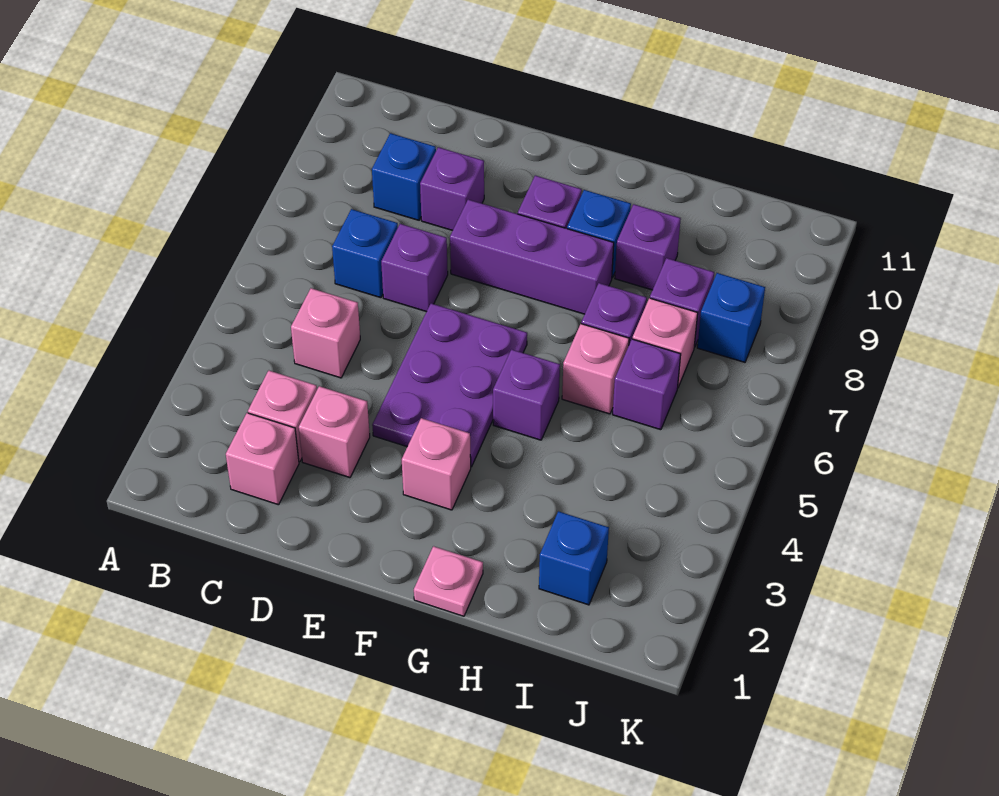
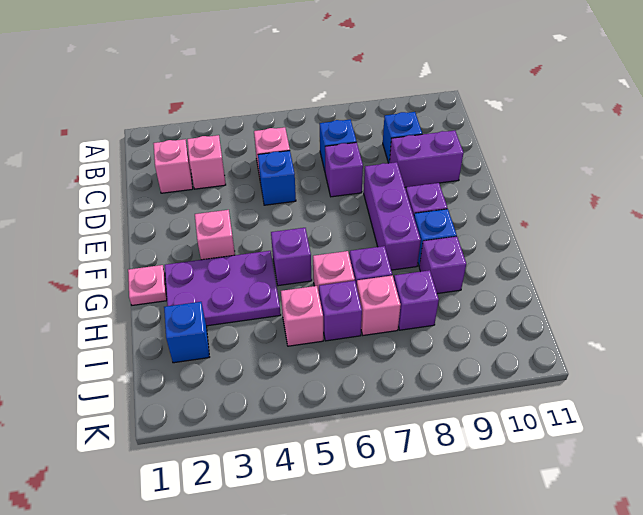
pink 1x1 brick [299,386,370,478] -> pink 1x1 brick moved to [281,286,323,346]
purple 1x1 brick [420,147,484,230] -> purple 1x2 brick [390,130,463,187]
purple 2x3 plate [372,303,527,467] -> purple 2x3 plate moved to [165,251,281,326]
blue 1x1 brick [697,273,765,362] -> blue 1x1 brick moved to [258,151,296,205]

